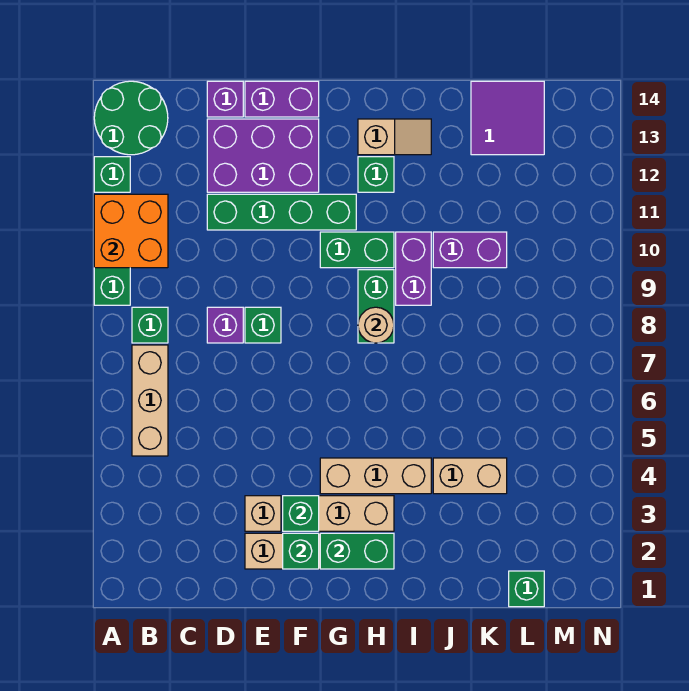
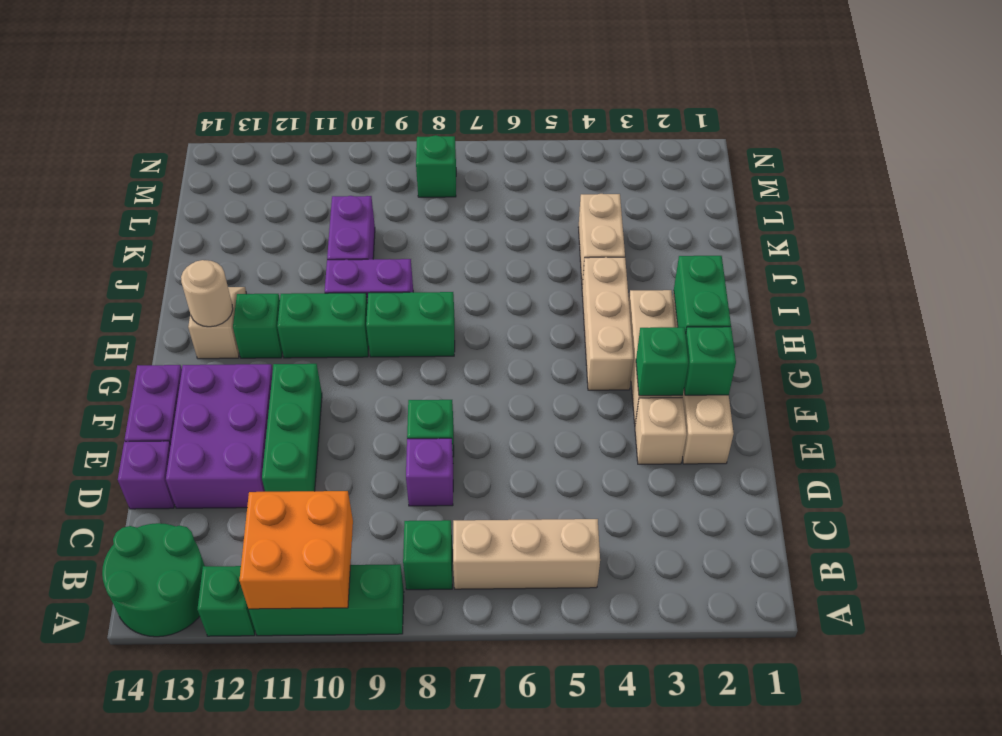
green 1x4 brick [207,194,356,230] -> green 1x3 brick [262,364,322,492]
green 1x2 brick [320,232,394,268] -> green 1x2 brick turned to [277,293,369,358]
tan 1x1 round brick [358,307,394,343] -> tan 1x1 round brick moved to [181,260,233,327]
purple 2x2 tile [471,81,544,155] -> none
green 1x1 brick [509,571,544,607] -> green 1x1 brick moved to [416,135,456,197]

